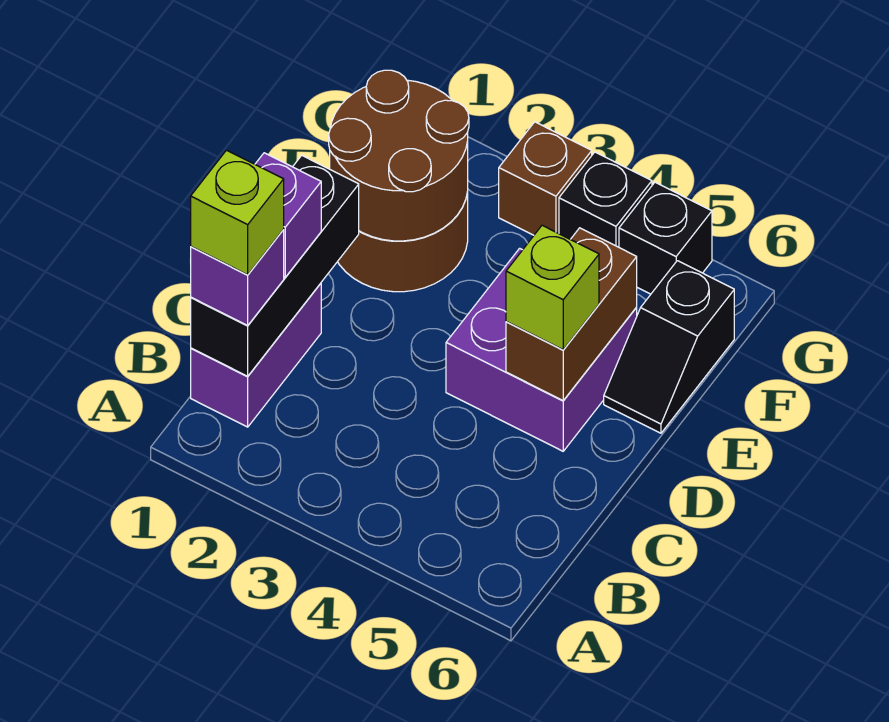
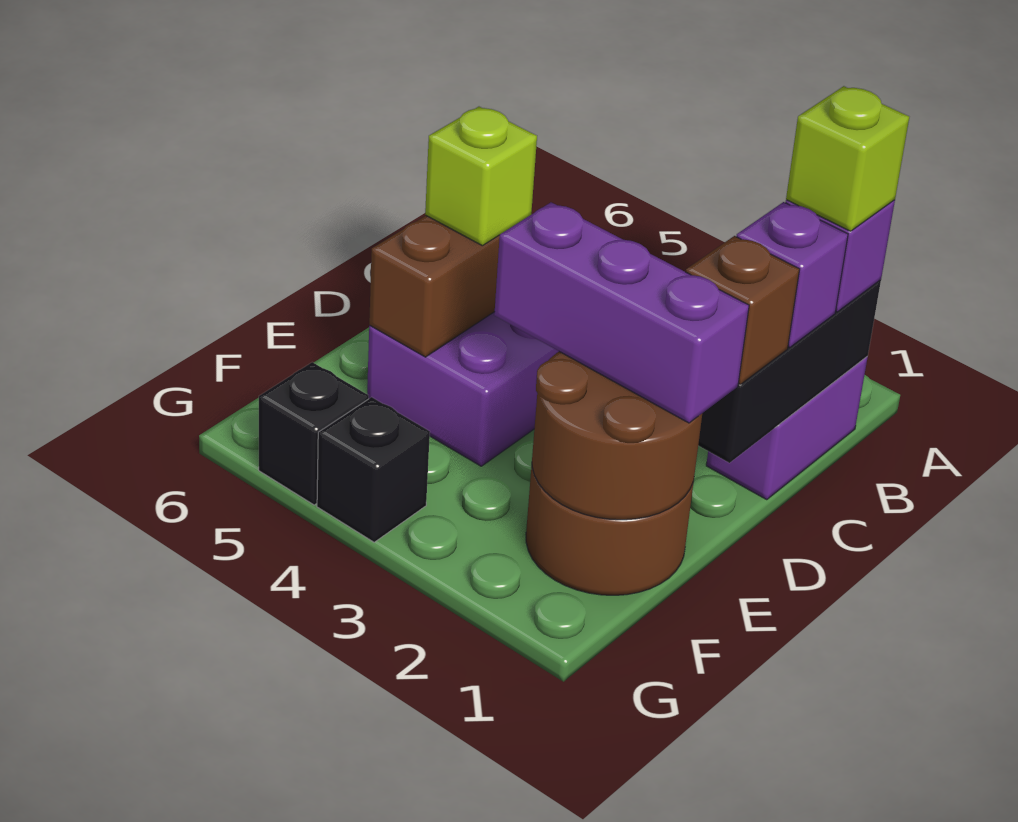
none -> purple 1x3 brick [494,202,749,423]
black 1x2 slope [604,261,734,433] -> none
brown 1x1 brick [499,122,592,235] -> brown 1x1 brick moved to [686,236,800,384]

